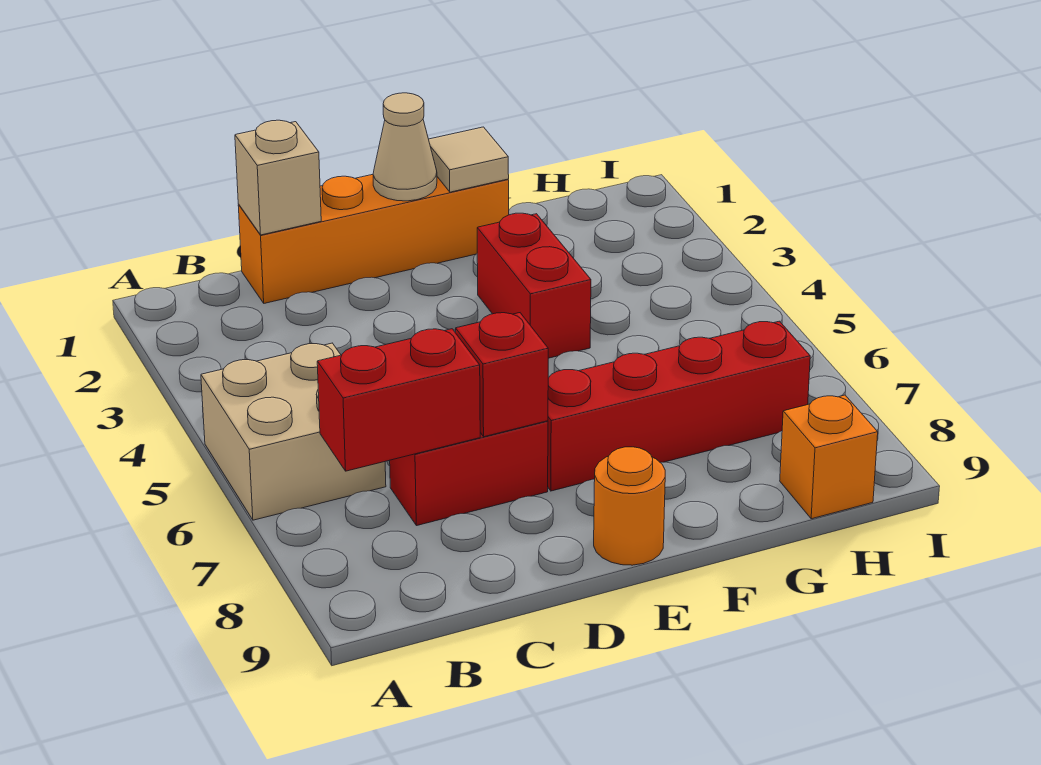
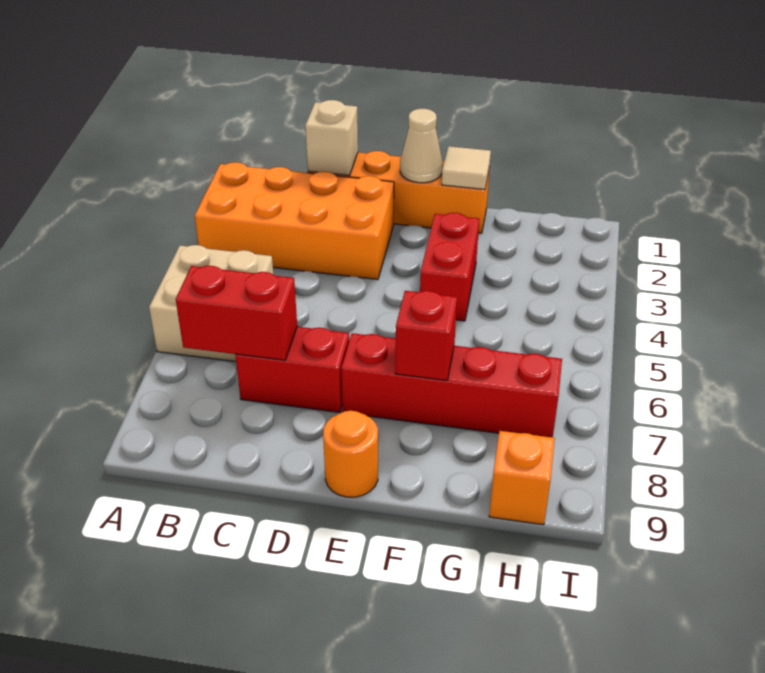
none -> orange 2x4 brick [195,162,394,279]
red 1x1 brick [456,313,548,437] -> red 1x1 brick moved to [395,291,457,380]

